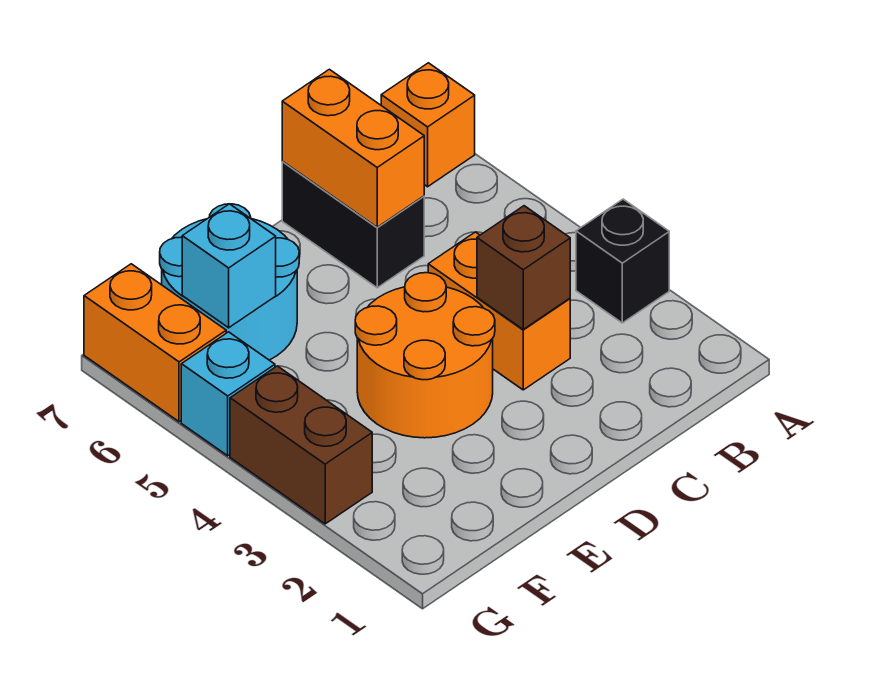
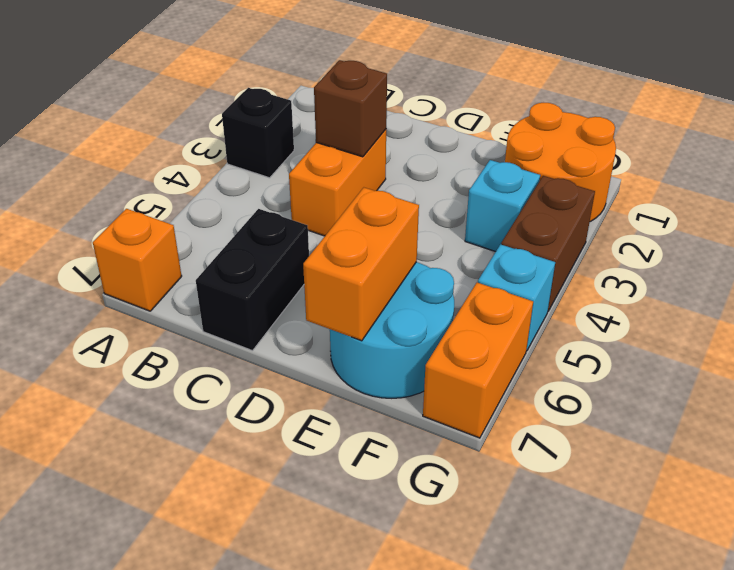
orange 1x2 brick [282,69,424,227] -> orange 1x2 brick moved to [303,188,419,341]
orange 2x2 round brick [355,273,495,438] -> orange 2x2 round brick moved to [505,103,616,222]
cyan 1x1 brick [182,204,276,328] -> cyan 1x1 brick moved to [465,160,540,251]

